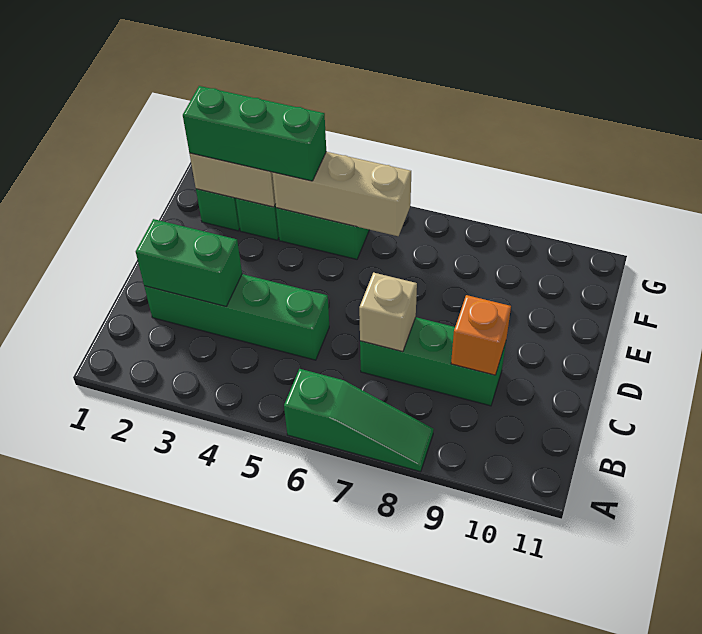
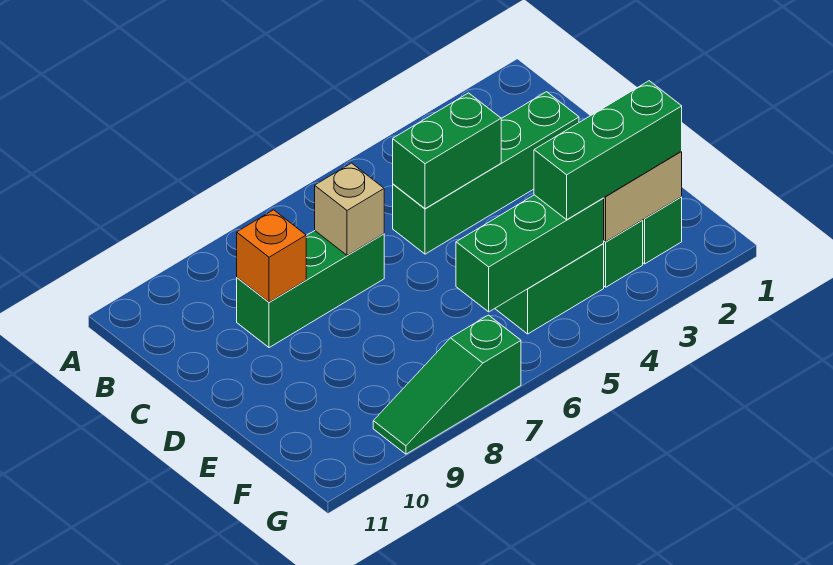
green 1x3 slope [284,369,434,472] -> green 1x3 slope moved to [373,315,521,454]
green 1x2 brick [136,219,242,306] -> green 1x2 brick moved to [393,93,501,209]
tan 1x3 brick [272,152,411,236] -> green 1x3 brick [456,195,604,312]

